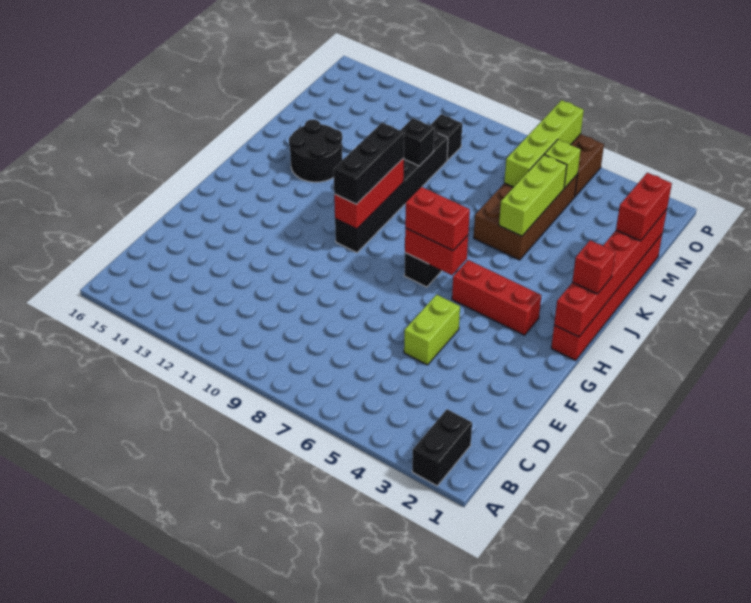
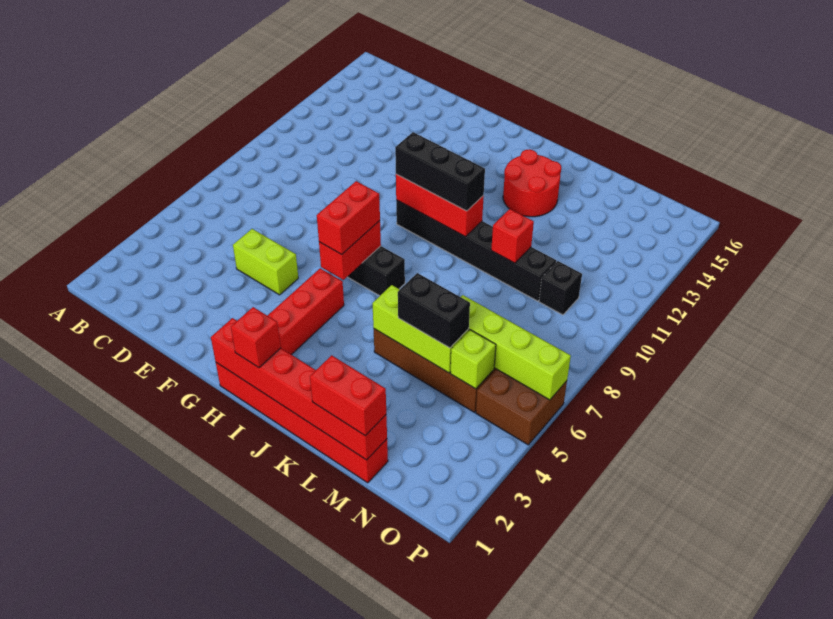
black 1x2 brick [412,409,472,486] -> black 1x2 brick moved to [398,273,470,348]
black 2x2 round brick [289,119,342,182] -> red 2x2 round brick [503,149,561,217]
black 1x1 brick [400,118,434,166] -> red 1x1 brick [491,209,534,263]

